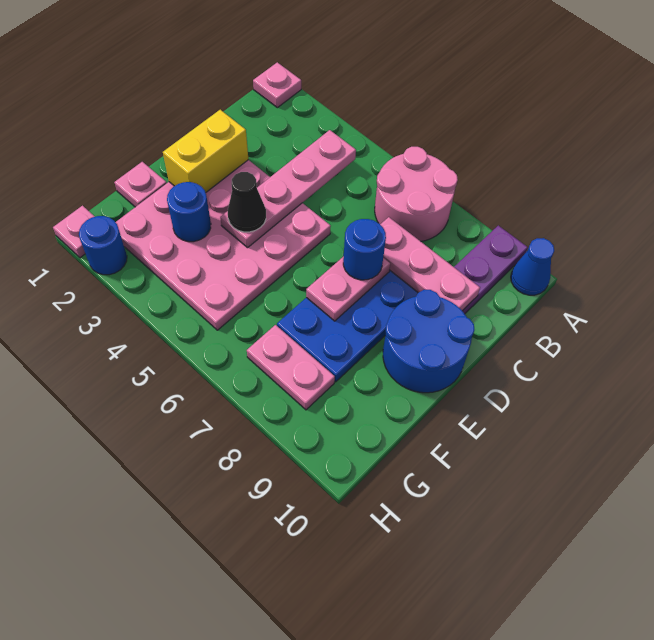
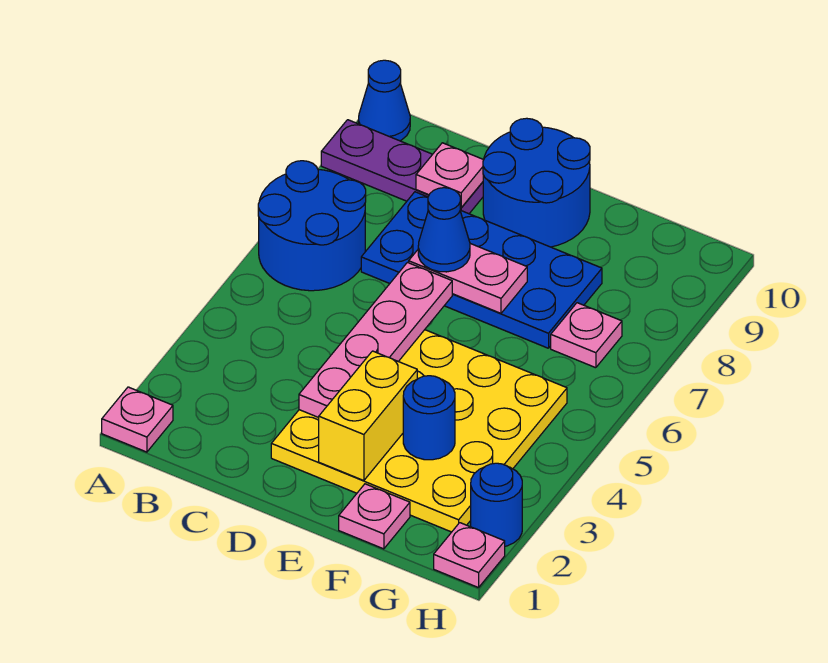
pink 2x2 round brick [375,147,458,241] -> blue 2x2 round brick [258,161,366,291]
pink 1x4 plate [220,130,356,248] -> pink 1x4 plate turned to [299,263,452,418]
pink 1x3 plate [380,217,480,311] -> pink 1x1 plate [416,143,483,208]
pink 4x4 plate [116,160,331,330] -> yellow 4x4 plate [271,330,567,532]
yellow 1x2 brick [163,110,248,193] -> yellow 1x2 brick turned to [319,351,417,481]
blue 1x1 round brick [343,219,386,280] -> blue 1x1 cone [418,188,470,272]
black 1x1 cone [228,172,266,232] -> none
pink 1x2 plate [247,325,335,410] -> pink 1x1 plate [551,303,622,368]

